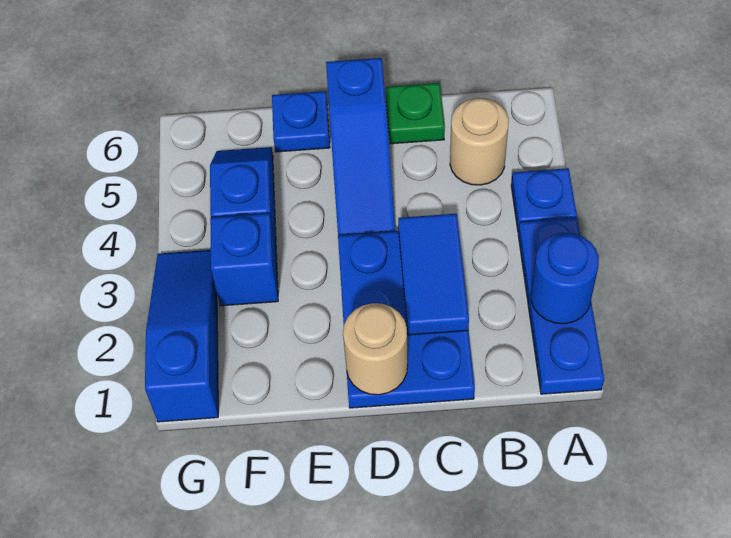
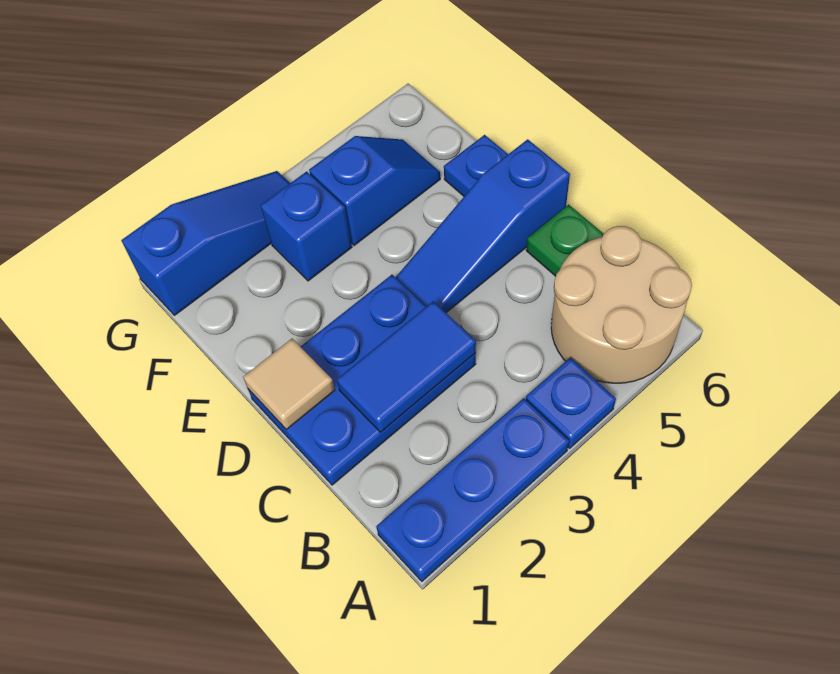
blue 1x1 round brick [531,233,599,324] -> none
tan 1x1 round brick [450,98,509,185] -> tan 2x2 round brick [551,226,692,383]
tan 1x1 round brick [343,303,408,395] -> tan 1x1 tile [243,339,335,429]

